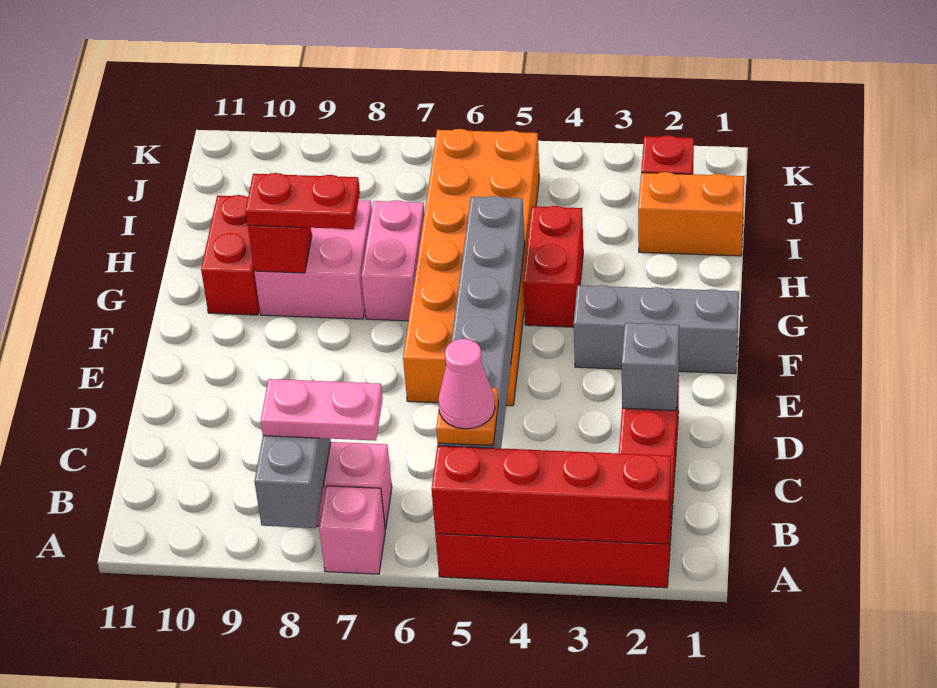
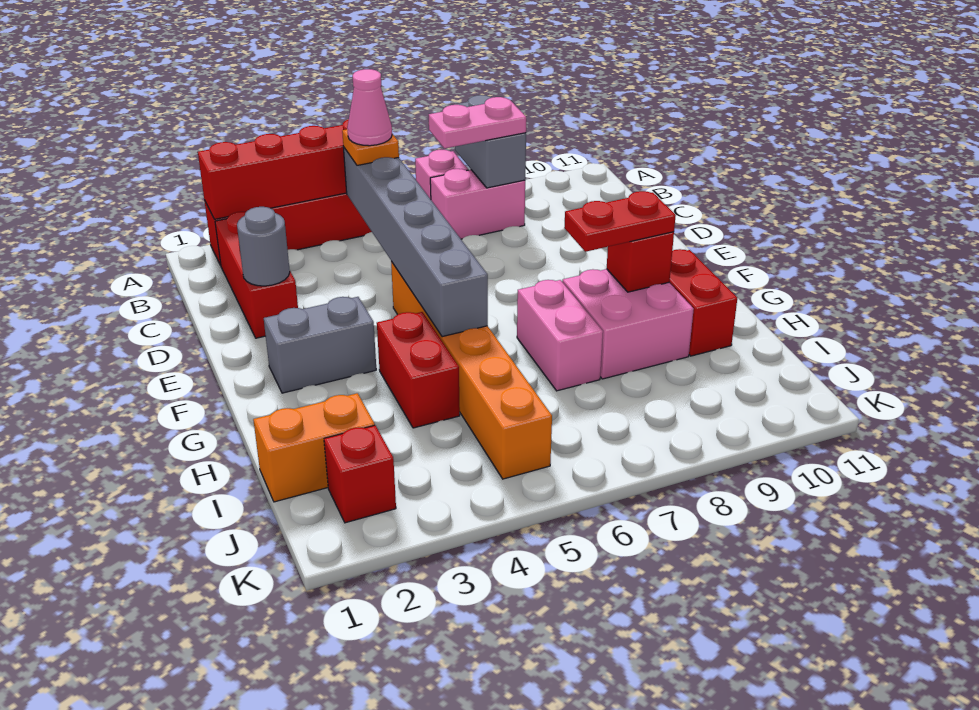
grey 1x1 brick [622,323,679,410] -> grey 1x1 round brick [237,207,290,286]
orange 2x6 brick [403,129,539,406] -> orange 1x6 brick [391,261,552,479]
grey 1x3 brick [574,285,739,374] -> grey 1x2 brick [264,297,376,393]

